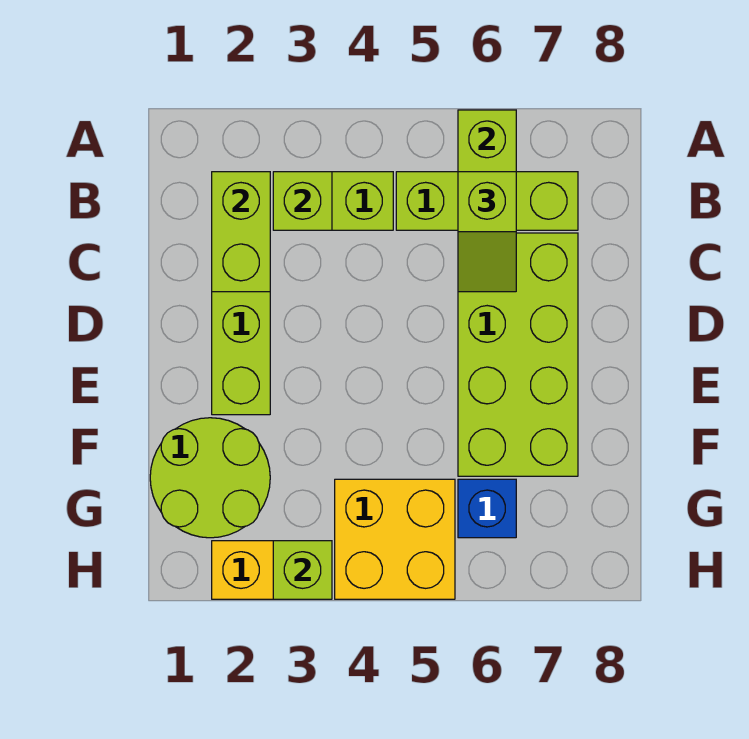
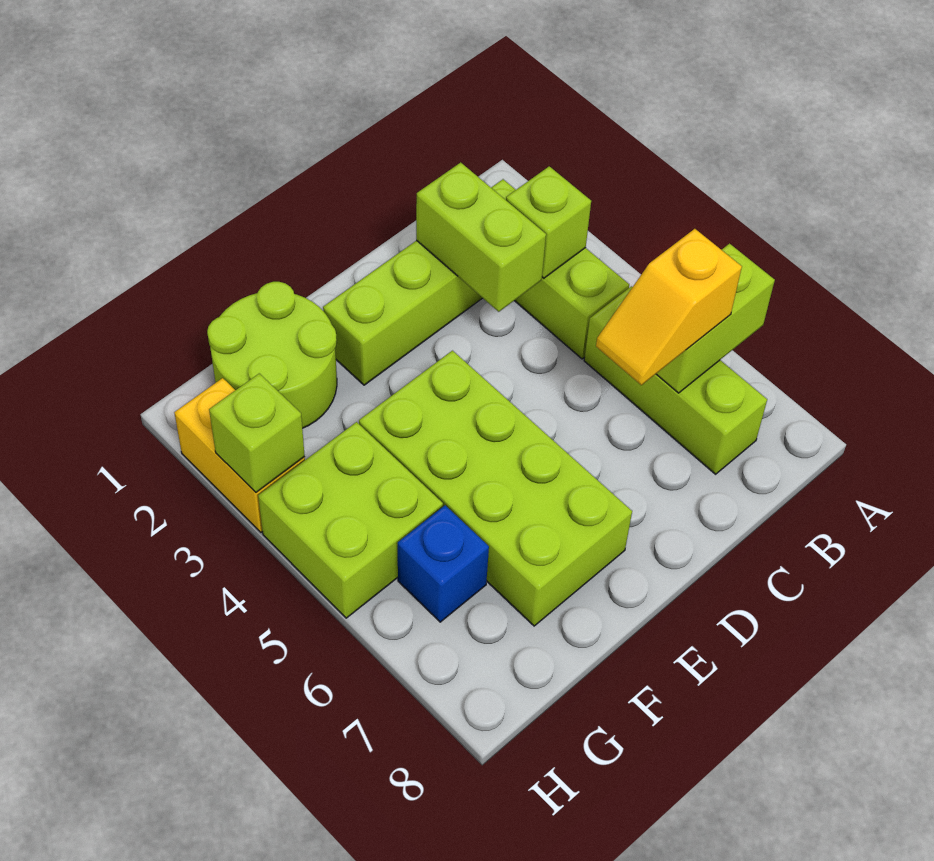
lime 1x2 brick [212,172,270,292] -> lime 1x2 brick turned to [416,162,546,312]
lime 1x2 slope [458,172,516,292] -> yellow 1x2 slope [596,229,742,385]
lime 2x4 brick [458,233,578,476] -> lime 2x4 brick turned to [359,351,632,626]
yellow 2x2 brick [335,479,455,599] -> lime 2x2 brick [258,422,443,618]

